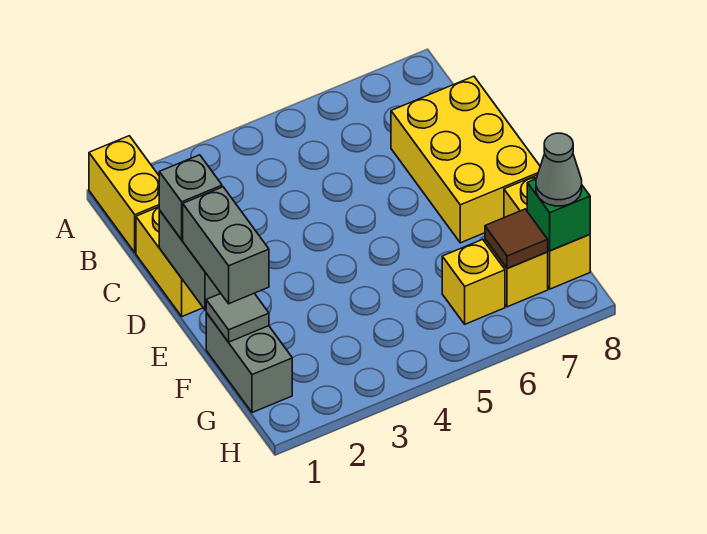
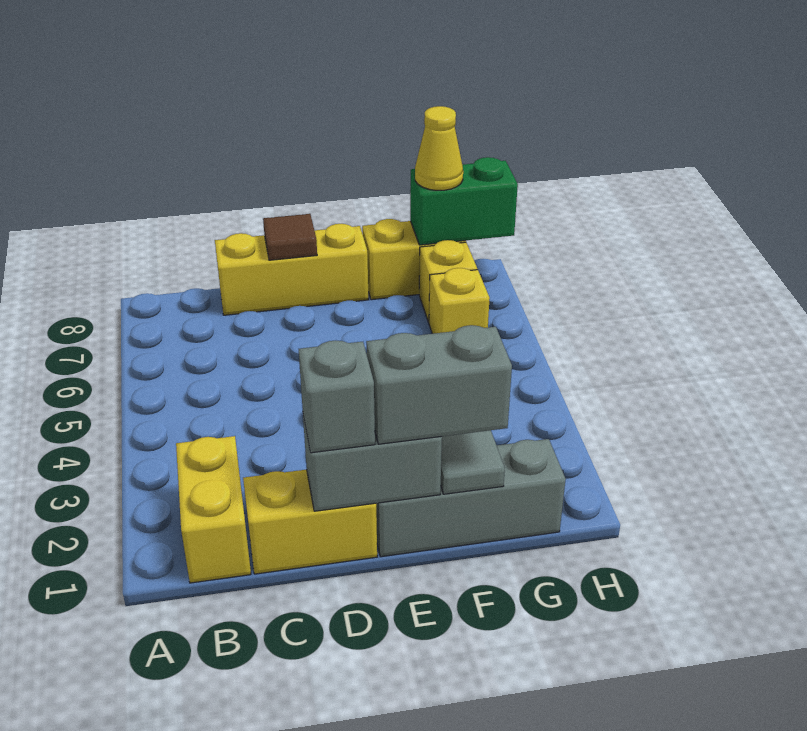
yellow 1x2 brick [89,136,159,253] -> yellow 1x2 brick turned to [176,436,251,583]
yellow 2x3 brick [391,76,540,243] -> yellow 1x3 brick [215,224,369,315]
grey 1x2 brick [206,313,292,413] -> grey 1x3 brick [376,439,566,557]
brown 1x1 tile [485,209,548,269] -> brown 1x1 tile moved to [263,214,317,260]
green 1x1 brick [527,179,590,251] -> green 1x2 brick [410,157,518,245]
grey 1x1 cone [536,133,582,206] -> yellow 1x1 cone [415,106,463,190]

